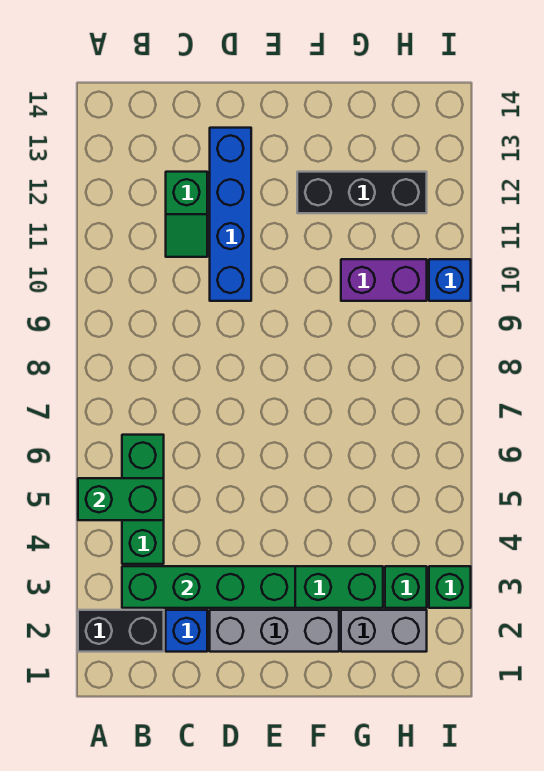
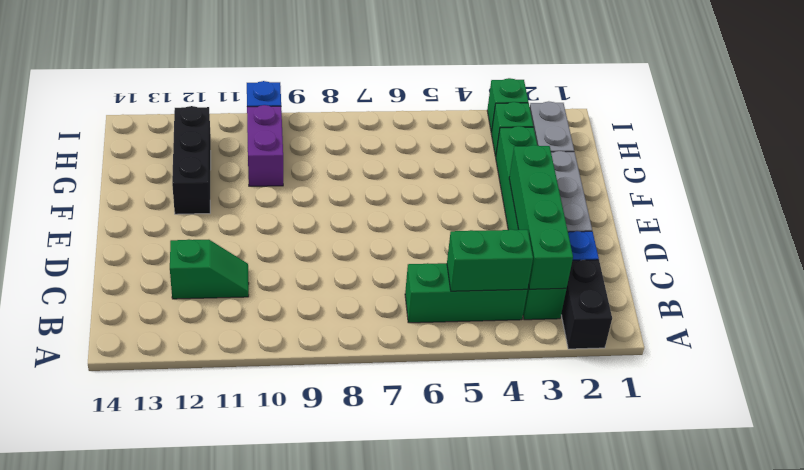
green 1x2 brick [78,478,164,520] -> green 1x2 brick turned to [447,229,533,291]
blue 1x4 brick [210,128,251,301] -> none

